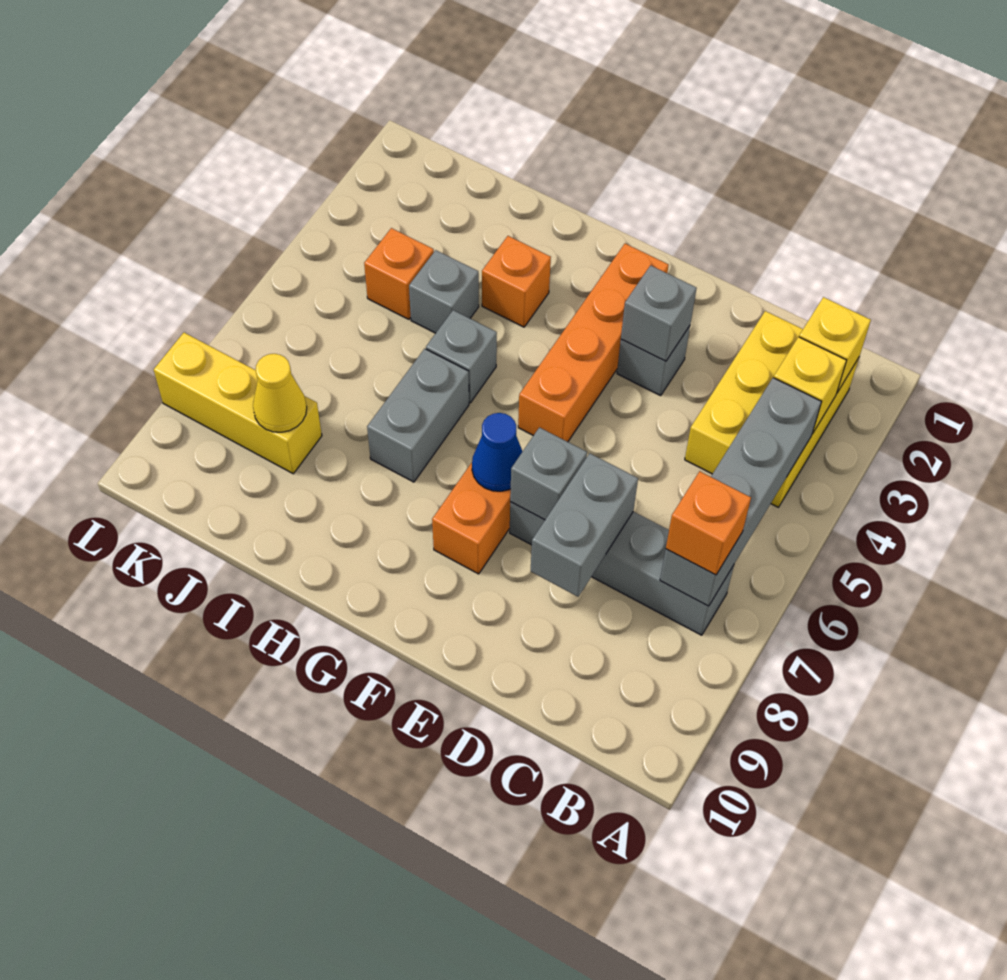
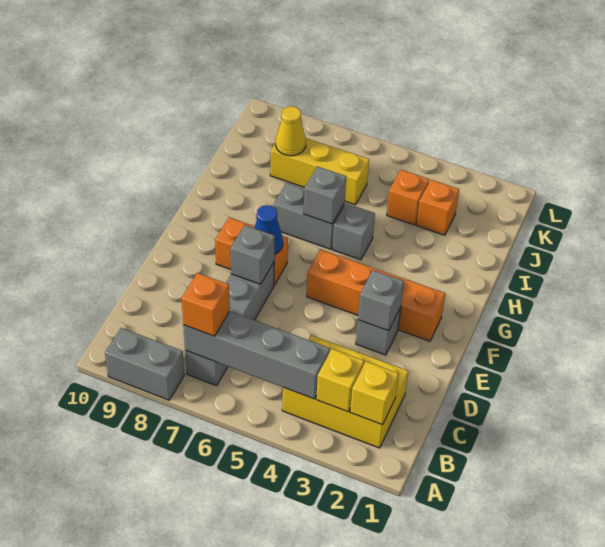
grey 1x2 brick [531,453,638,597] -> grey 1x2 brick moved to [105,328,184,400]
orange 1x1 brick [482,236,551,327] -> orange 1x1 brick moved to [416,180,459,235]
grey 1x1 brick [409,250,479,333] -> grey 1x1 brick moved to [304,166,346,224]
yellow 1x3 brick [154,333,322,474] -> yellow 1x3 brick turned to [270,138,369,205]

